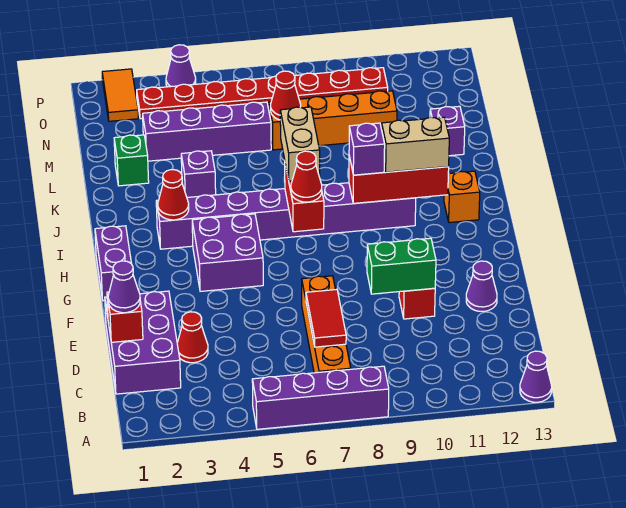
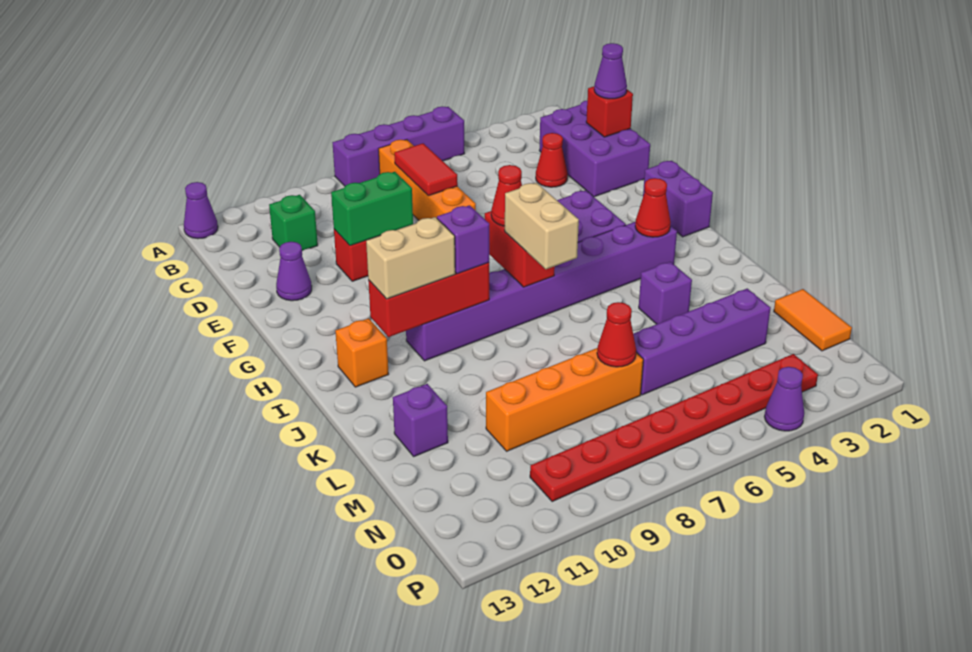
green 1x1 brick [114,135,149,186] -> green 1x1 brick moved to [269,195,318,251]
orange 1x2 tile [102,69,138,121] -> orange 1x2 tile moved to [774,289,852,351]

